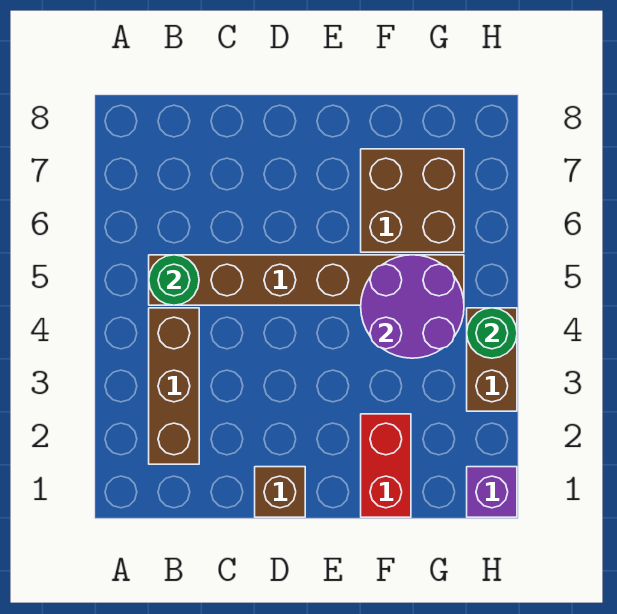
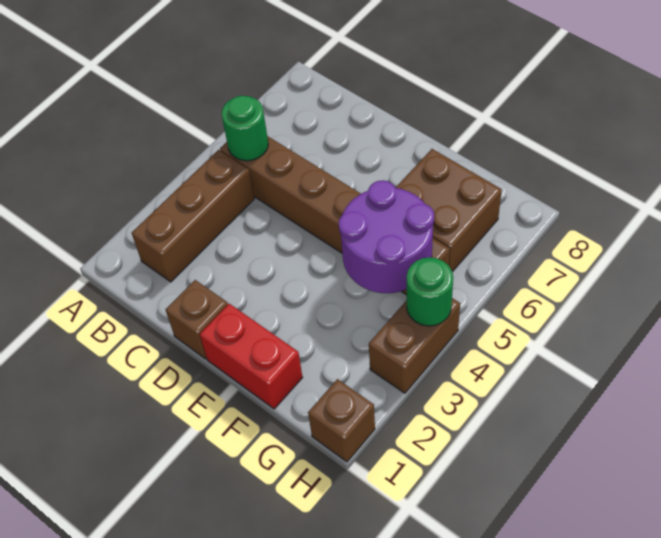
red 1x2 brick [361,414,411,517] -> red 1x2 brick turned to [200,304,303,409]
purple 1x1 brick [467,467,517,517] -> brown 1x1 brick [308,379,375,462]

